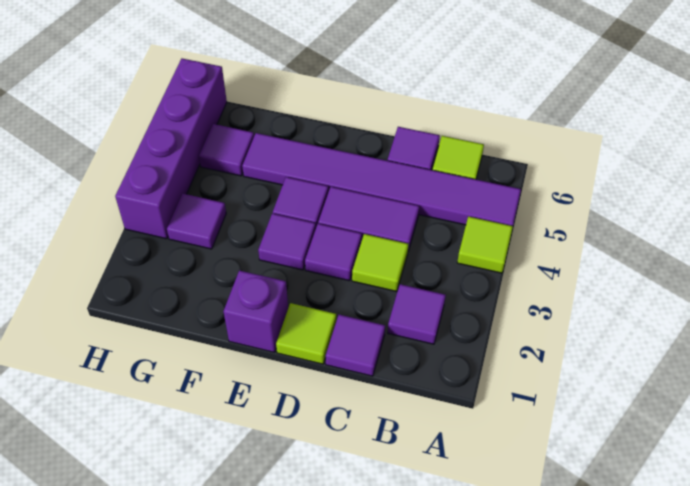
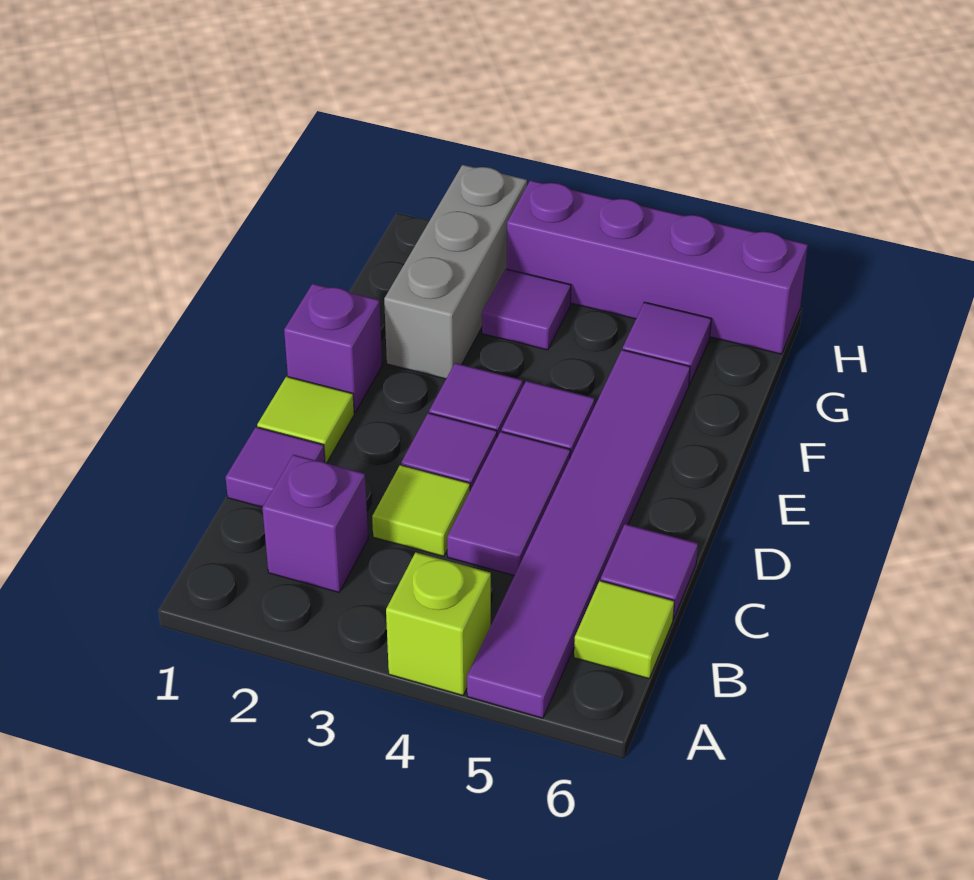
lime 1x1 tile [457,217,513,273] -> lime 1x1 brick [386,552,491,695]
purple 1x1 tile [388,284,446,344] -> purple 1x1 brick [262,455,368,592]
none -> grey 1x3 brick [384,165,527,379]

